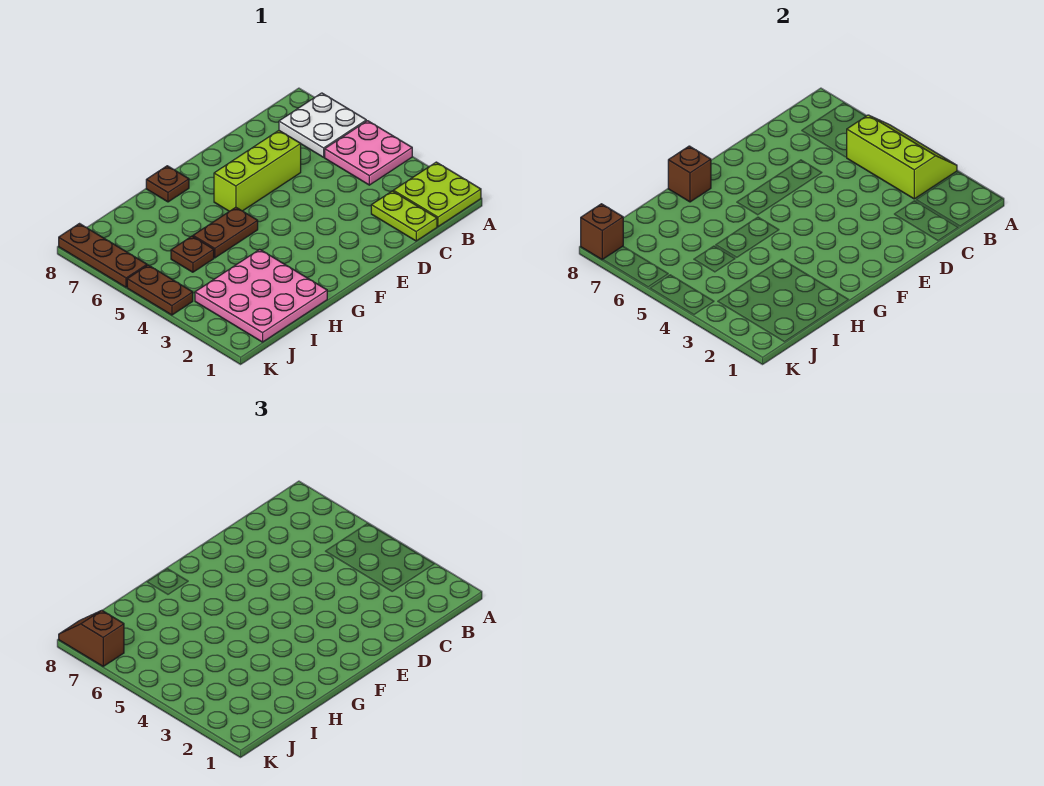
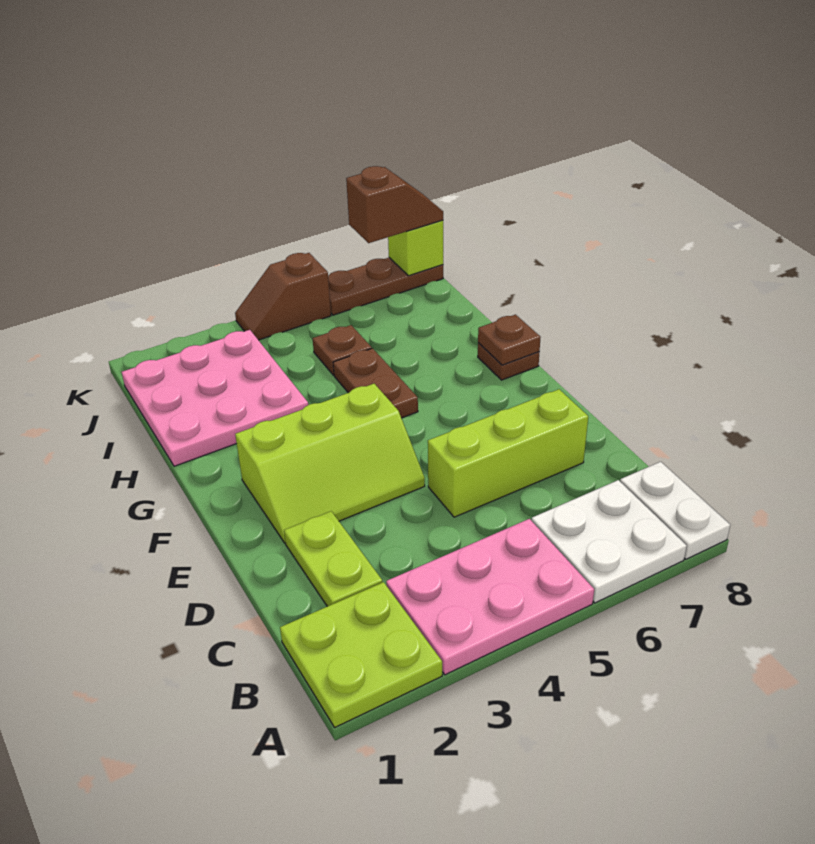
lime 2x3 slope [846,115,957,199] -> lime 2x3 slope moved to [235,384,425,543]
pink 2x2 plate [325,121,412,185] -> pink 2x3 plate [386,519,594,675]
none -> white 1x2 plate [620,462,730,559]
lime 1x2 plate [371,191,437,241] -> lime 1x2 plate turned to [284,511,382,606]
lime 1x3 brick [214,131,301,211] -> lime 1x3 brick turned to [428,389,588,517]
brown 1x1 brick [668,146,711,202] -> brown 1x1 plate [478,315,541,365]
brown 1x2 plate [127,265,193,315] -> brown 1x2 slope [235,253,331,340]
brown 1x1 brick [581,204,623,260] -> lime 1x1 brick [388,220,443,276]

